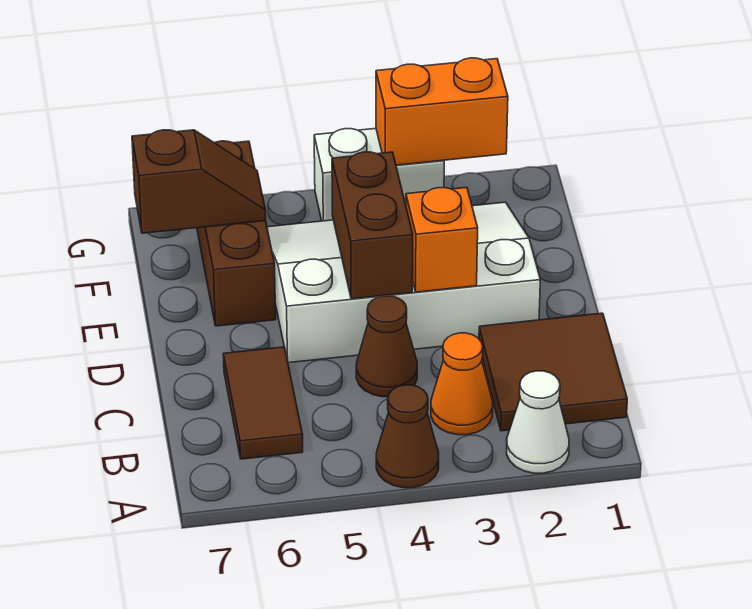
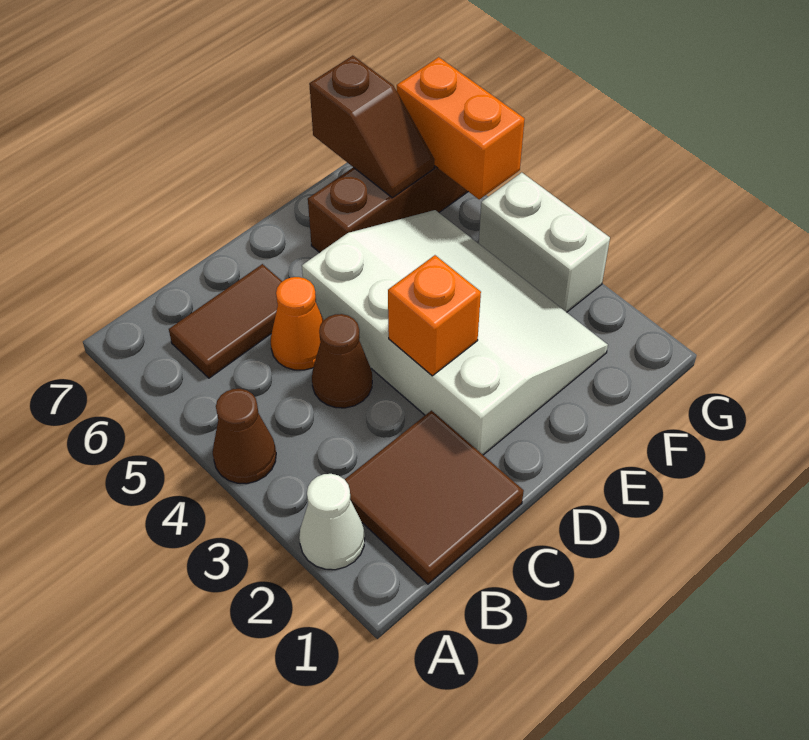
orange 1x1 cone [431,333,493,435] -> orange 1x1 cone moved to [271,277,323,370]
brown 1x2 brick [332,152,413,299] -> none
orange 1x2 brick [376,58,508,165] -> orange 1x2 brick moved to [397,57,525,199]

